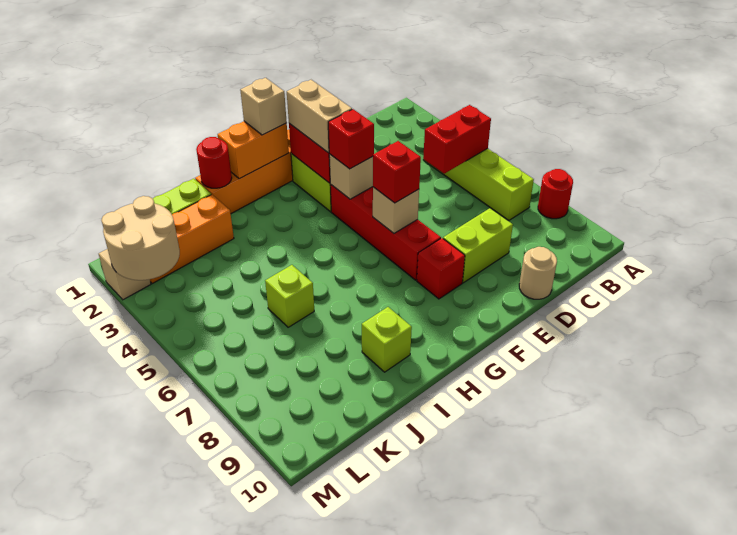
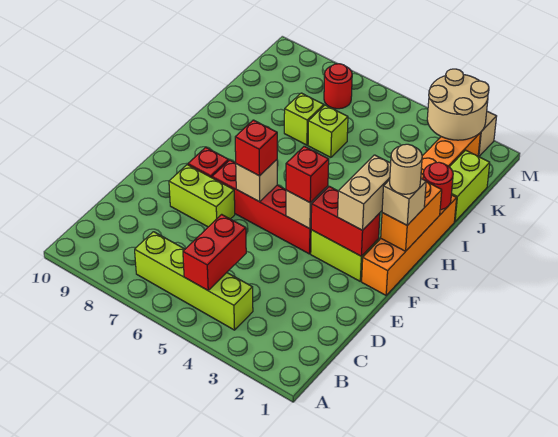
red 1x1 round brick [538,169,573,219] -> red 1x1 round brick moved to [324,64,352,109]
lime 1x2 brick [443,208,513,283] -> lime 1x2 brick turned to [169,165,235,227]
tan 1x1 round brick [519,247,557,299] -> tan 1x1 round brick moved to [390,144,422,194]
tan 1x2 brick [287,80,352,153] -> tan 1x2 brick turned to [338,155,391,230]
lime 1x1 brick [362,307,412,372] -> lime 1x1 brick moved to [284,93,324,145]

